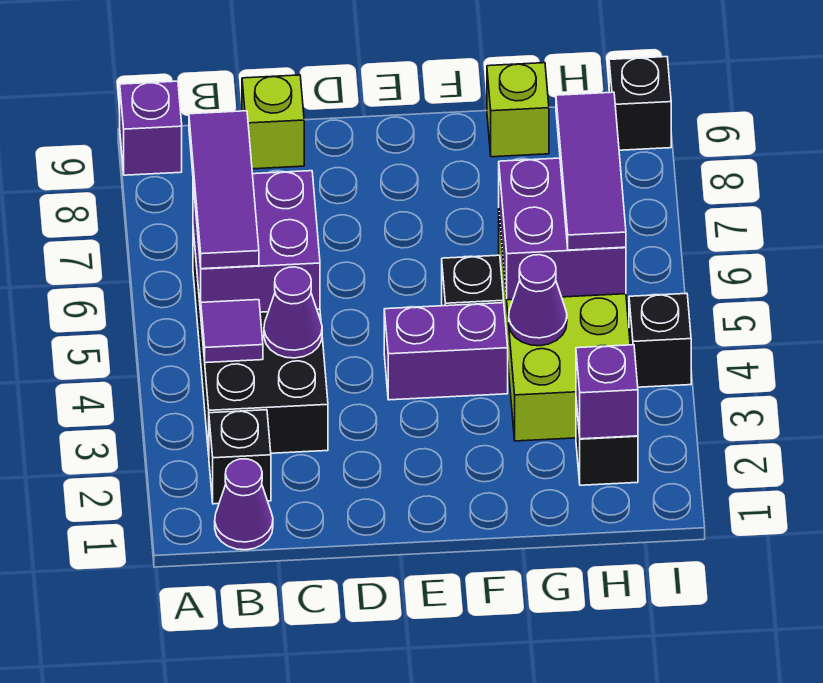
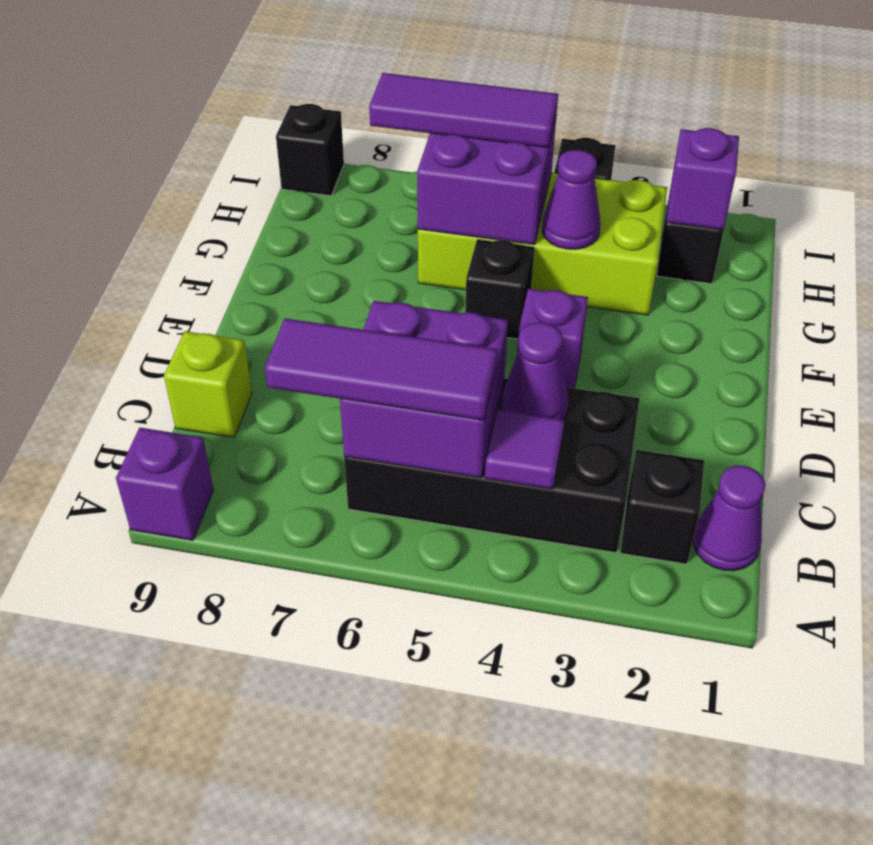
purple 1x2 brick [384,303,508,400] -> purple 1x1 brick [517,289,588,388]
lime 1x1 brick [487,63,549,157] -> none

